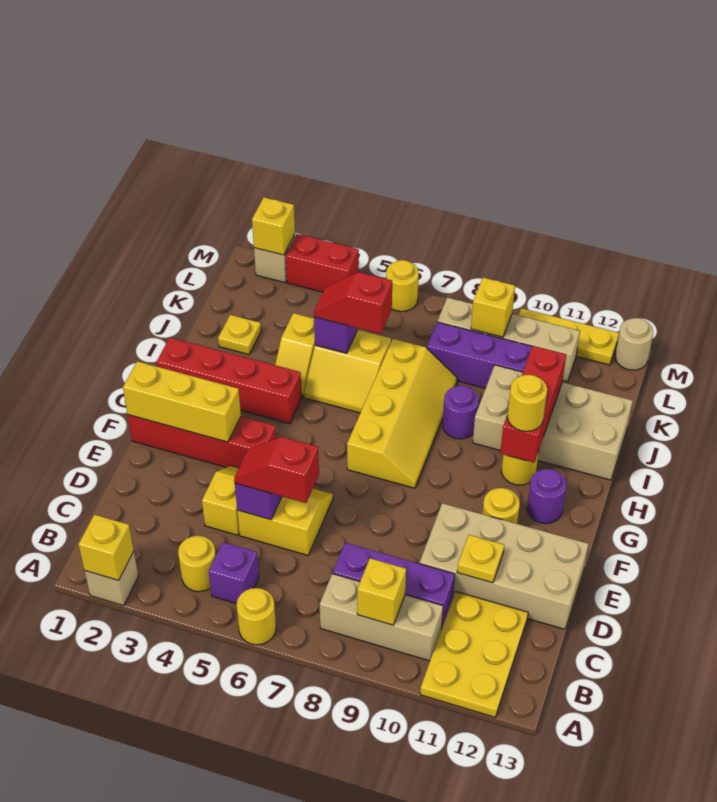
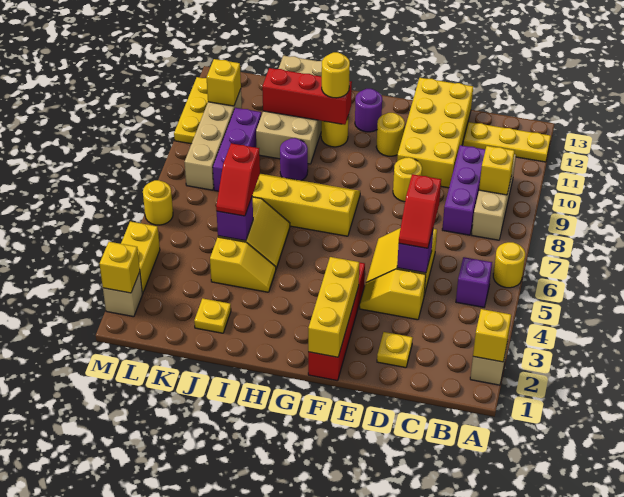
yellow 2x3 plate [420,591,528,717] -> yellow 1x3 plate [463,122,551,162]
yellow 1x1 round brick [178,536,216,592] -> yellow 1x1 round brick moved to [393,157,422,202]
tan 2x4 brick [420,503,589,629] -> yellow 2x4 brick [397,78,473,188]
yellow 1x1 plate [457,535,504,583] -> yellow 1x1 plate moved to [377,332,413,368]
red 1x4 brick [157,338,302,424] -> none
yellow 1x1 brick [471,278,515,337] -> yellow 1x1 brick moved to [207,59,241,106]
red 1x2 brick [286,234,359,292] -> yellow 1x2 brick [121,221,160,294]
tan 1x1 round brick [615,318,653,370] -> none

